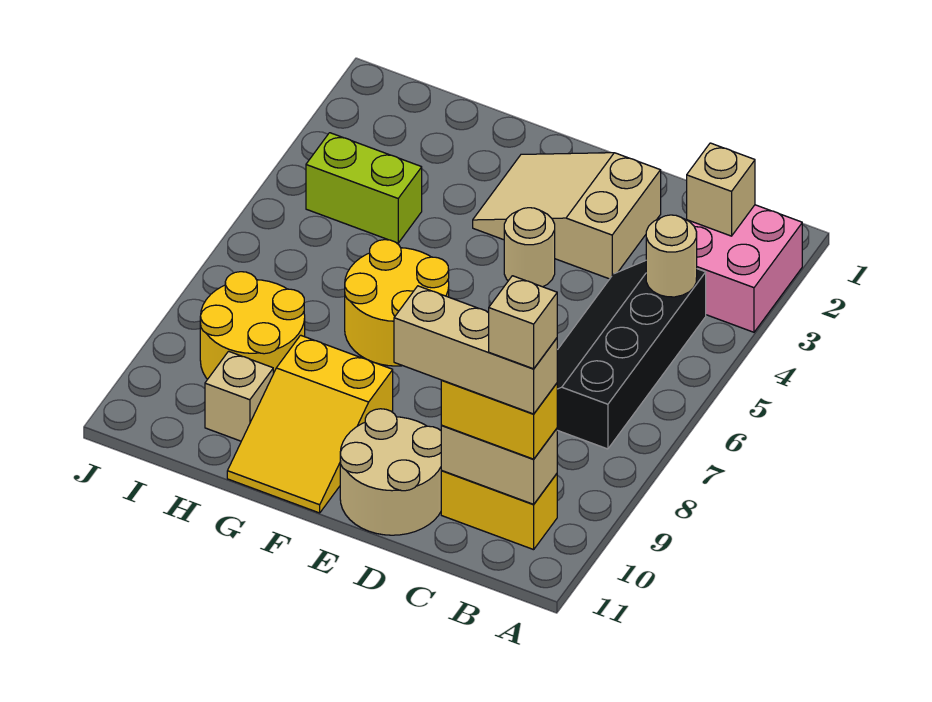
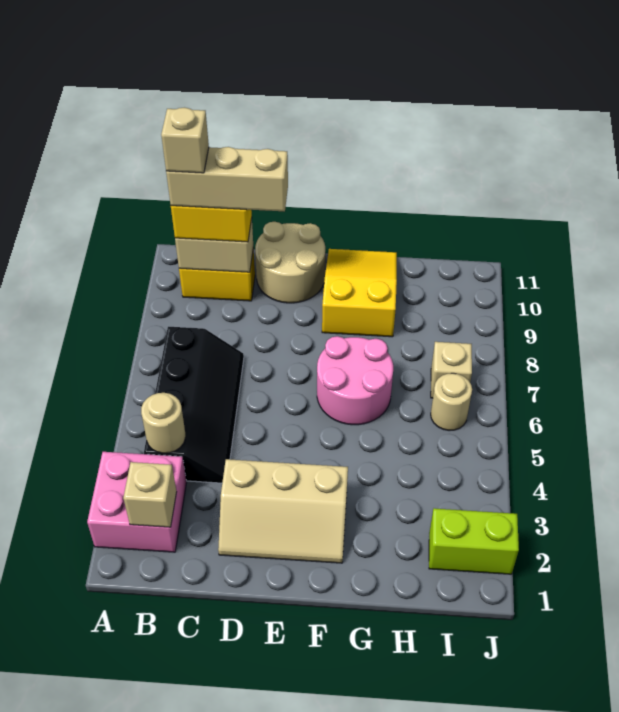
tan 2x3 slope [473,153,661,279] -> tan 2x3 slope turned to [218,459,348,563]
tan 1x1 round brick [504,208,555,287] -> tan 1x1 round brick moved to [431,373,472,431]
yellow 2x2 round brick [345,240,449,366] -> pink 2x2 round brick [317,336,393,425]
lime 1x2 brick [306,133,422,243] -> lime 1x2 brick moved to [429,508,519,574]
yellow 2x2 round brick [200,272,305,379] -> none
tan 1x1 brick [205,351,273,441] -> tan 1x1 brick moved to [431,342,472,398]

